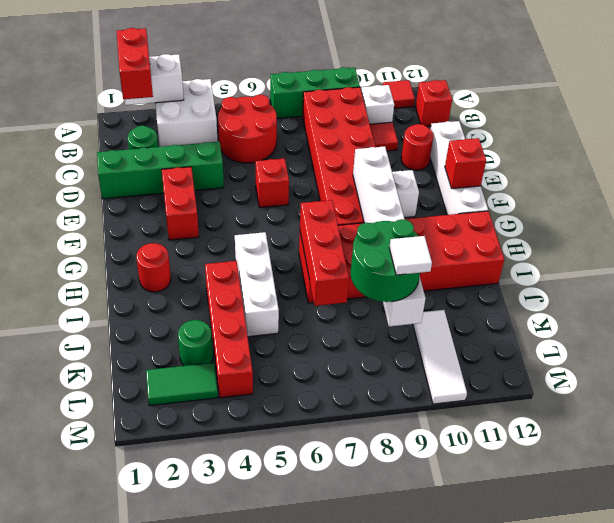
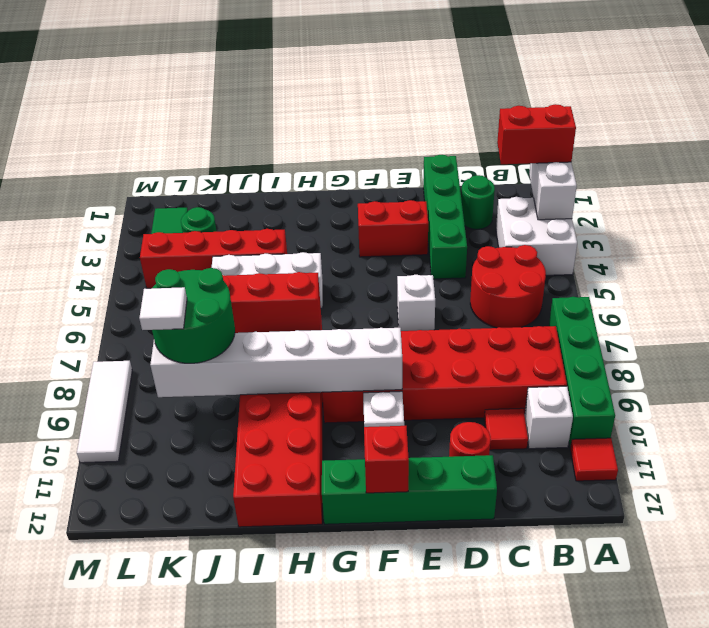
green 1x3 brick [270,67,360,118] -> green 1x4 brick [549,297,615,447]
red 1x1 brick [415,80,452,126] -> none
white 1x4 brick [430,121,488,215] -> green 1x4 brick [322,455,497,524]
red 1x1 brick [255,158,289,208] -> white 1x1 brick [397,275,435,331]
red 1x1 round brick [136,243,171,292] -> none
white 1x3 tile [413,310,467,404] -> white 1x3 tile turned to [77,361,132,463]

